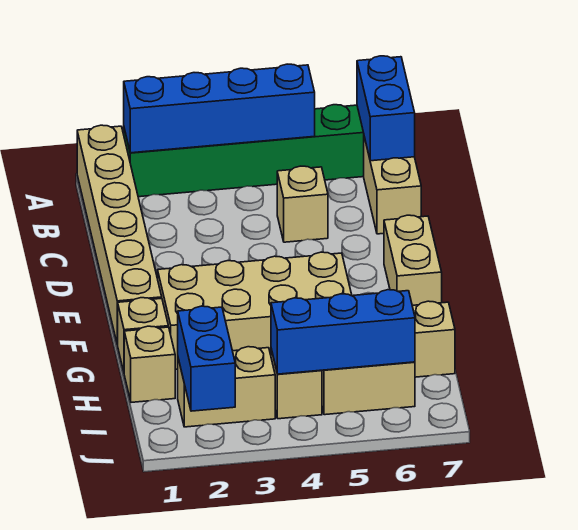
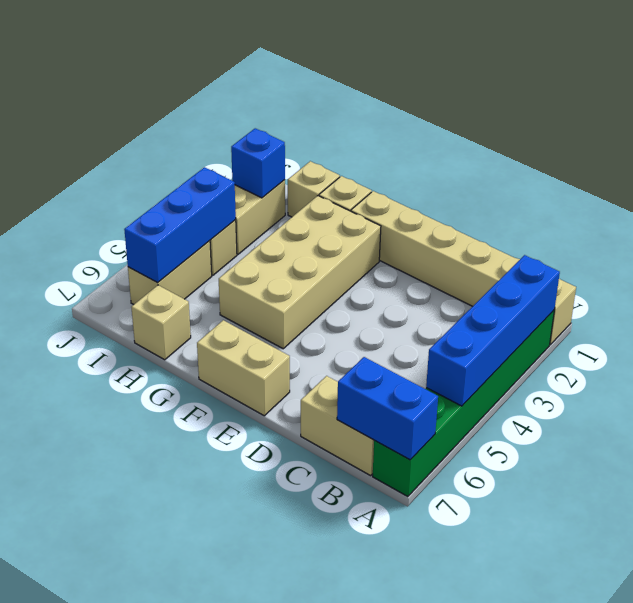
tan 1x1 brick [277,166,328,242] -> none
blue 1x2 brick [178,306,235,411] -> blue 1x1 brick [231,128,285,198]

